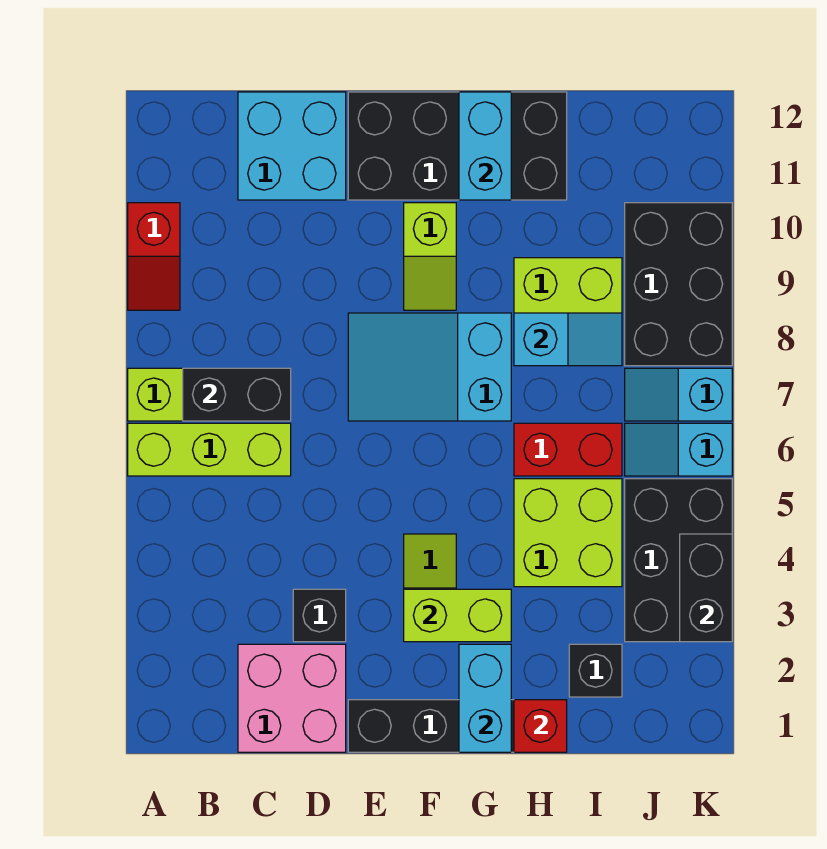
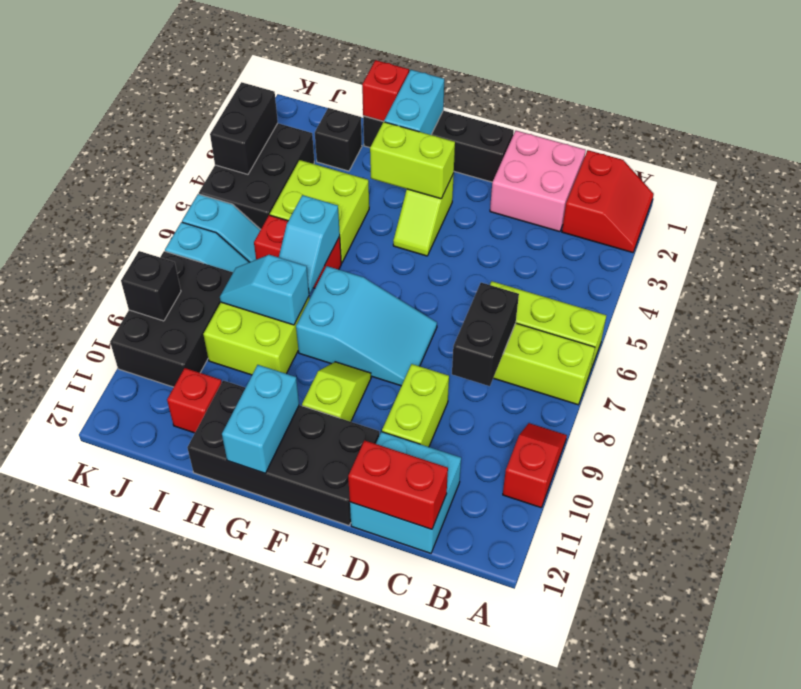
none -> red 2x2 slope [562,150,654,253]
black 1x2 brick [183,368,291,421] -> black 1x2 brick turned to [452,283,519,386]
none -> red 1x2 brick [348,440,448,529]
black 1x1 brick [293,589,346,642] -> black 1x1 brick moved to [121,251,181,321]
none -> lime 1x2 brick [382,364,449,447]
none -> cyan 1x2 slope [279,195,340,294]
none -> red 1x1 brick [167,368,222,433]

